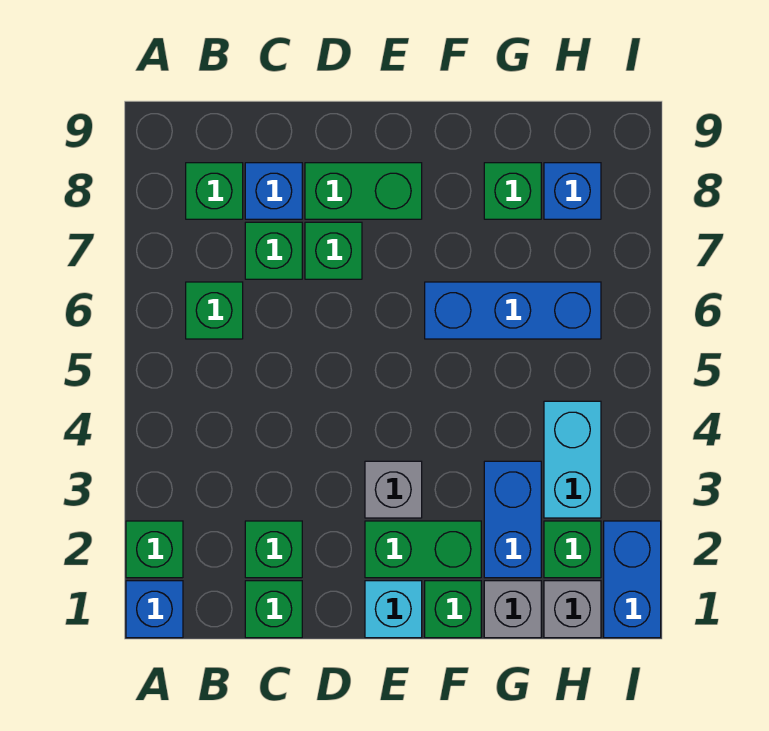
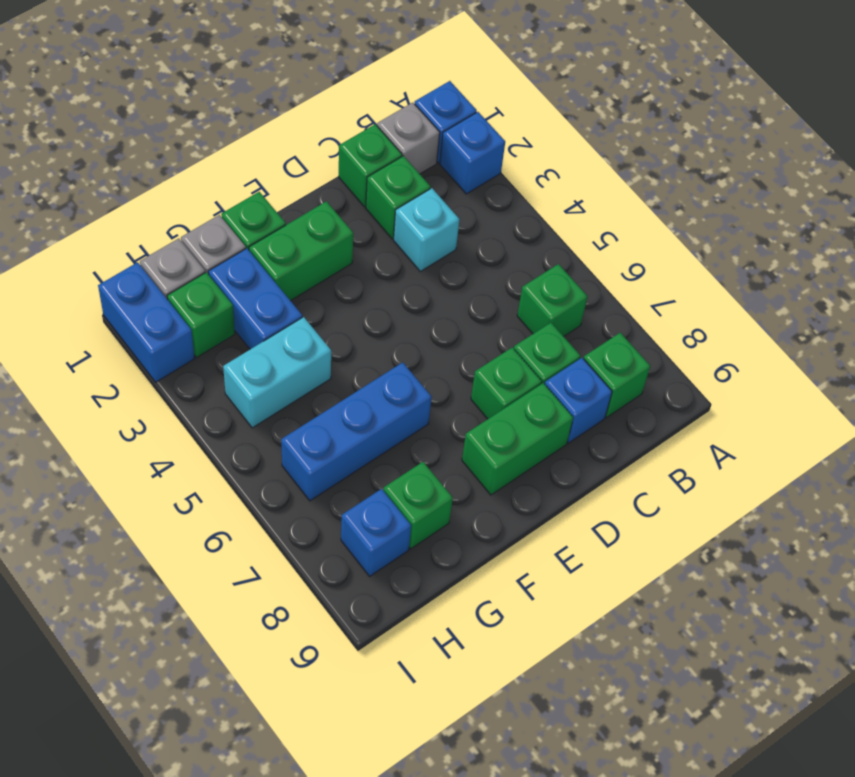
green 1x1 brick [126,521,183,578] -> blue 1x1 brick [440,112,505,194]
cyan 1x1 brick [365,581,422,638] -> cyan 1x1 brick moved to [394,188,460,271]
grey 1x1 brick [365,461,422,518] -> grey 1x1 brick moved to [377,103,440,174]
cyan 1x2 brick [544,401,601,518] -> cyan 1x2 brick turned to [223,317,331,428]

